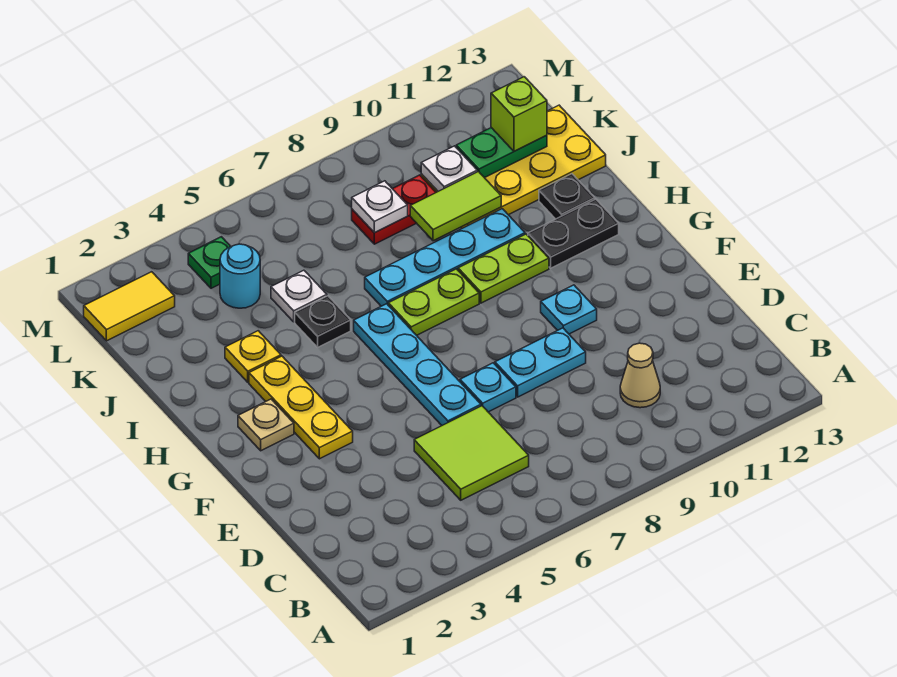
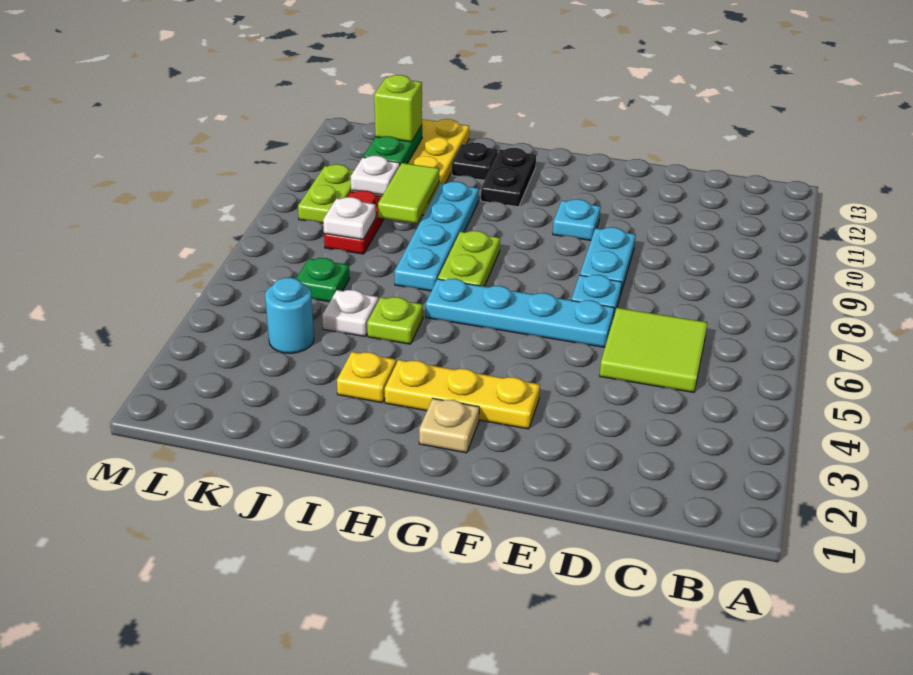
tan 1x1 cone [620,343,660,408] -> none
lime 1x2 plate [458,234,549,303] -> lime 1x2 plate moved to [298,164,354,223]
black 1x1 plate [295,296,351,347] -> lime 1x1 plate [367,297,423,344]
yellow 1x2 tile [84,272,175,341] -> none
green 1x1 plate [188,237,231,288] -> green 1x1 plate moved to [296,258,350,302]

